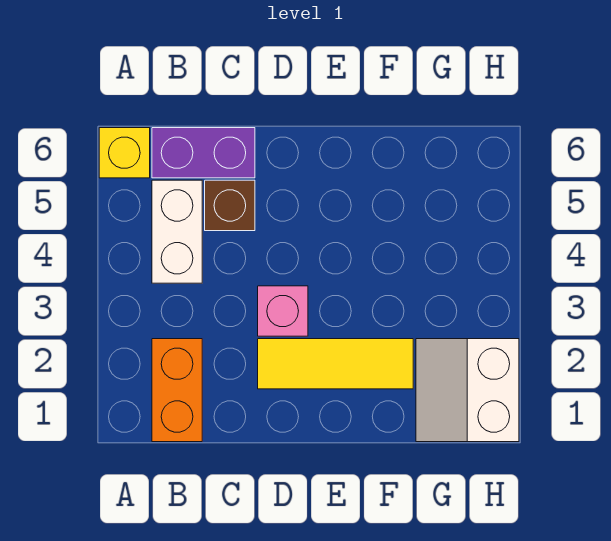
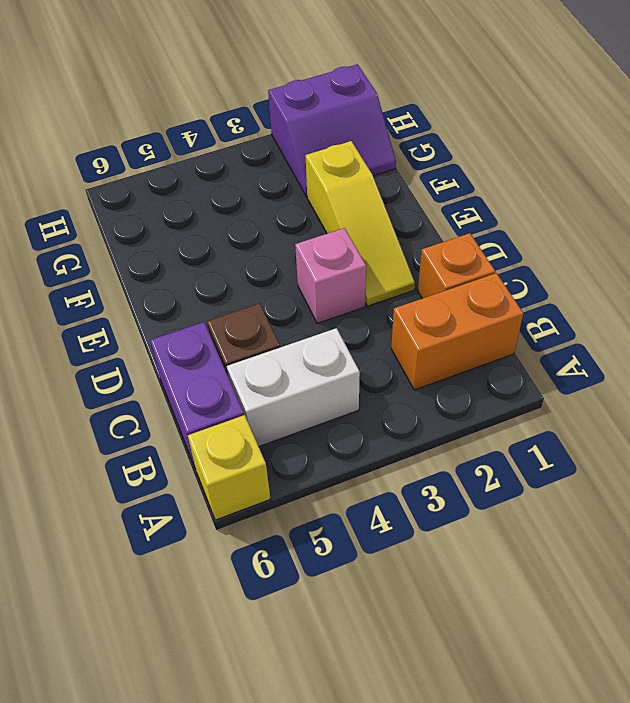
none -> orange 1x1 brick [418,233,495,299]
yellow 1x3 tile [258,339,413,389] -> yellow 1x3 slope [306,141,415,306]
white 2x2 slope [416,339,519,442] -> purple 2x2 slope [268,64,396,197]

